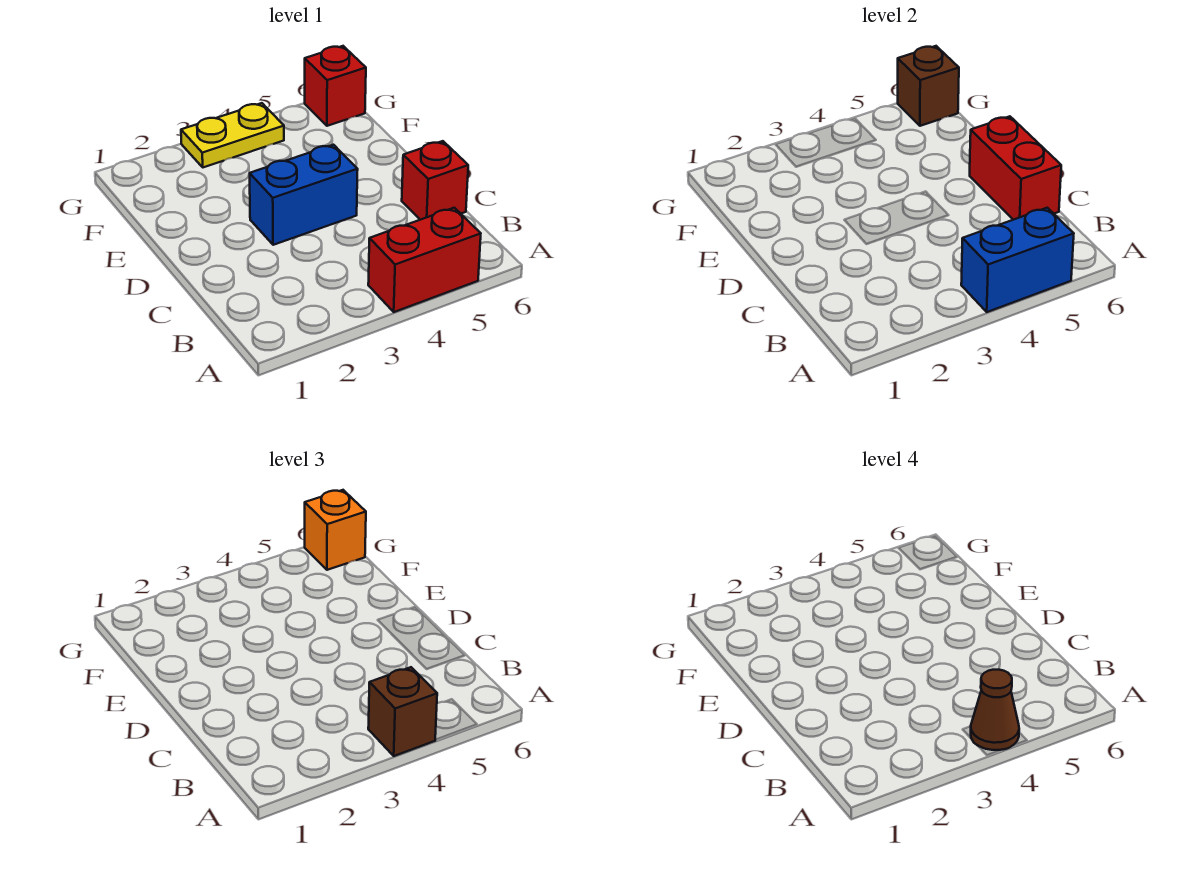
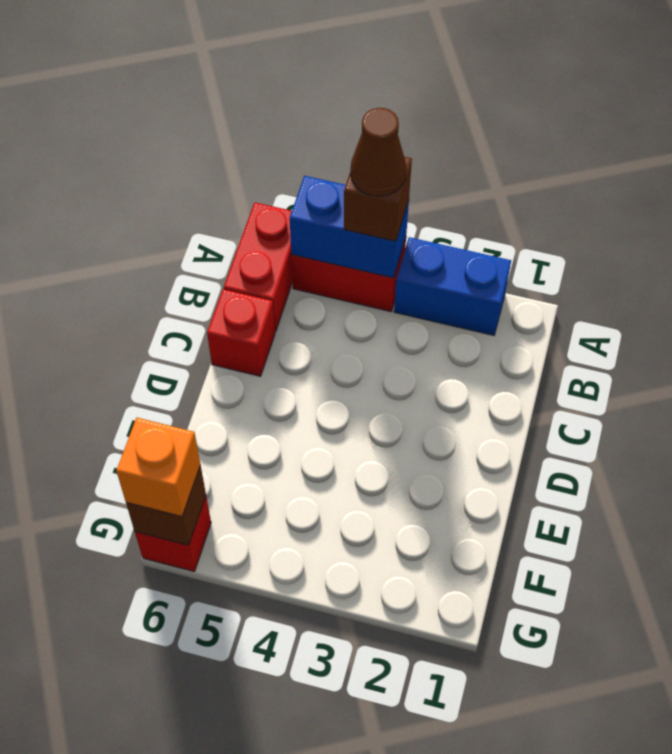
red 1x2 brick [970,116,1061,220] -> red 1x2 brick moved to [224,202,293,332]
blue 1x2 brick [250,145,358,245] -> blue 1x2 brick moved to [394,237,511,336]
yellow 1x2 plate [181,103,284,167] -> none

